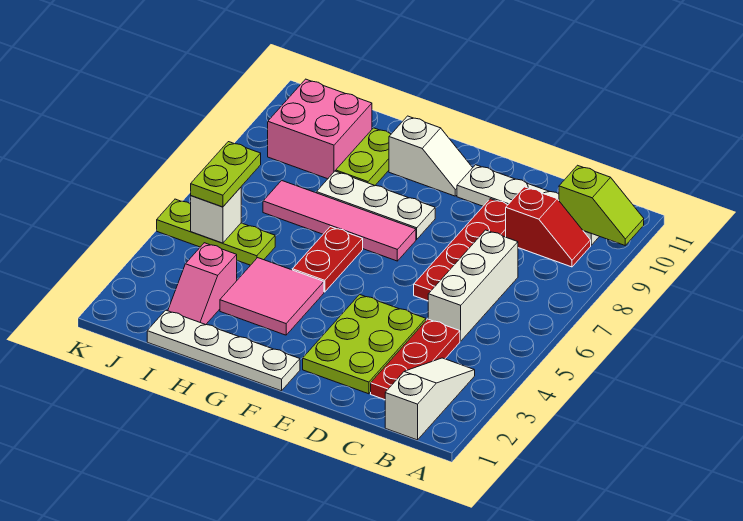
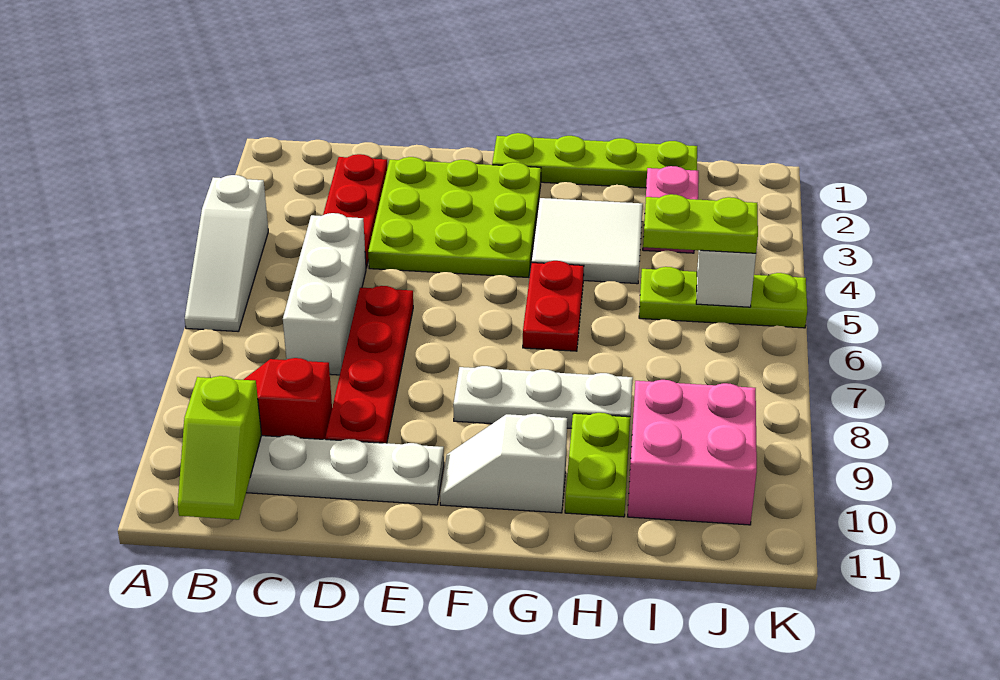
lime 1x2 slope [559,165,644,245] -> lime 1x2 slope turned to [178,376,262,520]
white 1x3 slope [385,358,475,440] -> white 1x3 slope moved to [185,175,268,332]
lime 2x3 plate [303,294,426,394] -> lime 3x3 plate [368,157,541,277]
white 1x4 plate [147,310,300,391] -> lime 1x4 plate [492,133,697,188]
pink 1x4 tile [263,180,416,261] -> none
pink 2x2 tile [220,258,324,335] -> white 2x2 tile [532,198,643,284]
lime 1x2 plate [191,142,261,207] -> lime 1x2 plate turned to [643,194,758,253]

